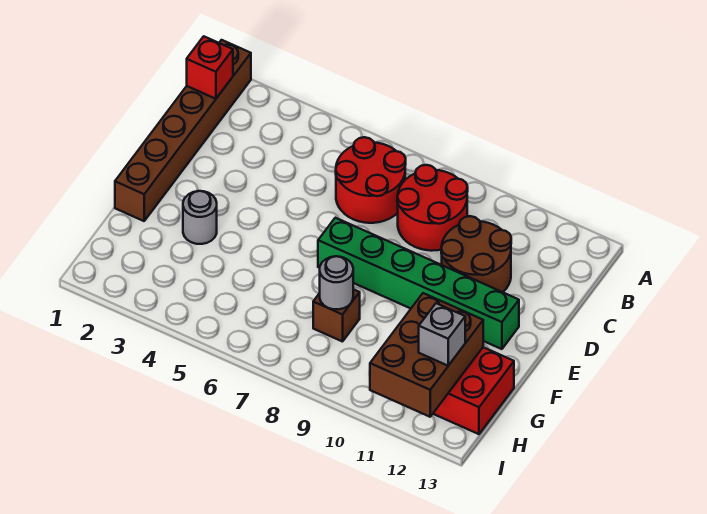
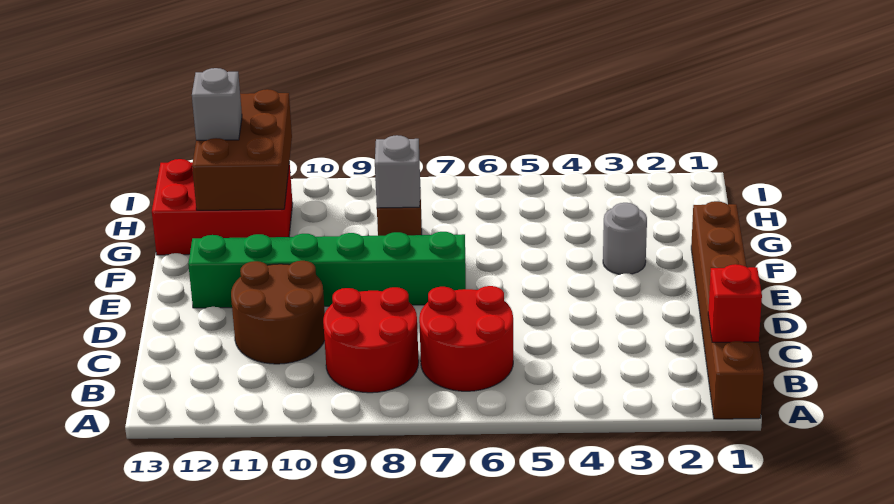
grey 1x1 round brick [320,256,353,309] -> grey 1x1 brick [375,135,420,208]

